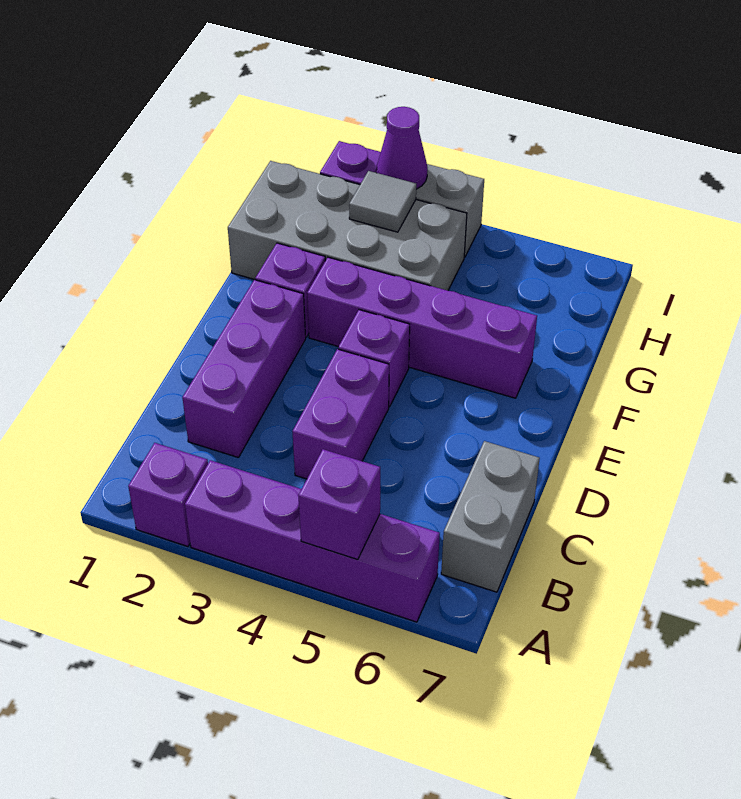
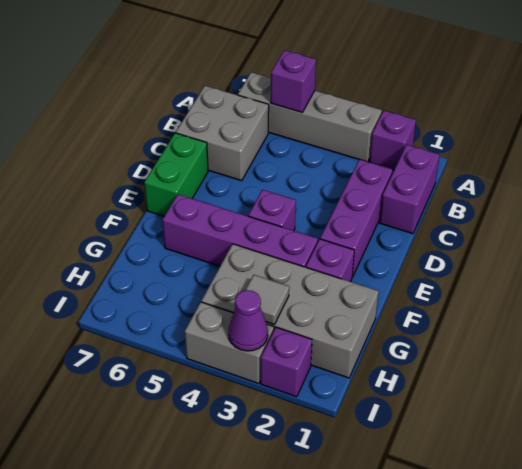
purple 1x4 brick [185,460,440,622] -> grey 1x4 brick [238,72,382,162]
grey 1x2 brick [441,441,540,592] -> grey 2x2 brick [176,86,269,181]
purple 1x2 brick [292,349,389,479] -> purple 1x2 brick moved to [380,145,440,234]
none -> green 1x2 brick [144,133,208,216]

